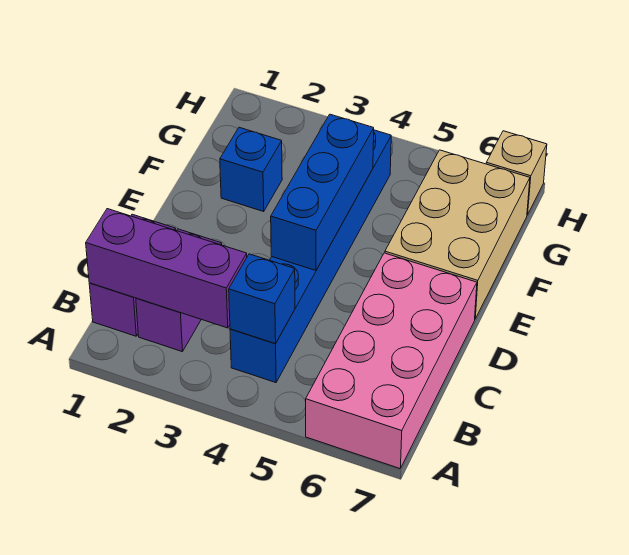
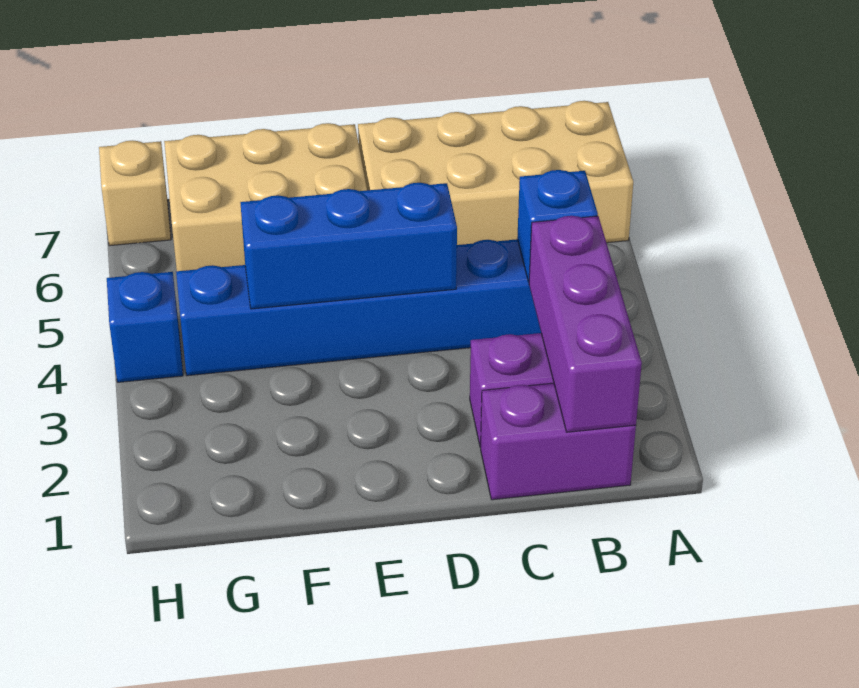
pink 2x4 brick [306,253,477,469] -> tan 2x4 brick [358,101,633,245]
blue 1x1 brick [220,127,282,211] -> blue 1x1 brick moved to [107,272,183,382]

